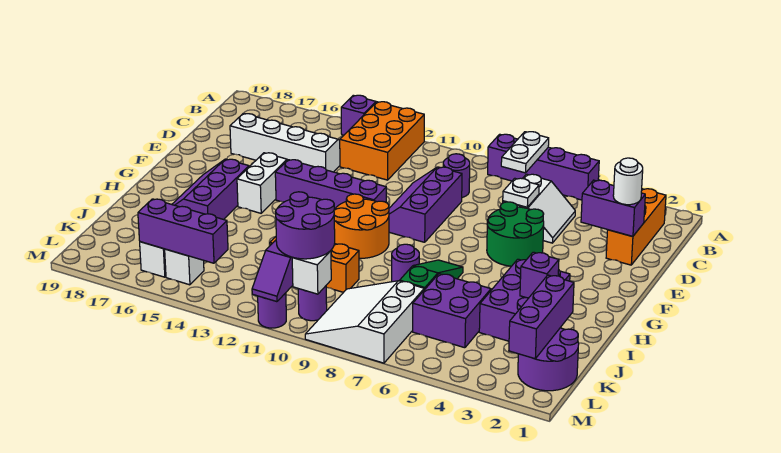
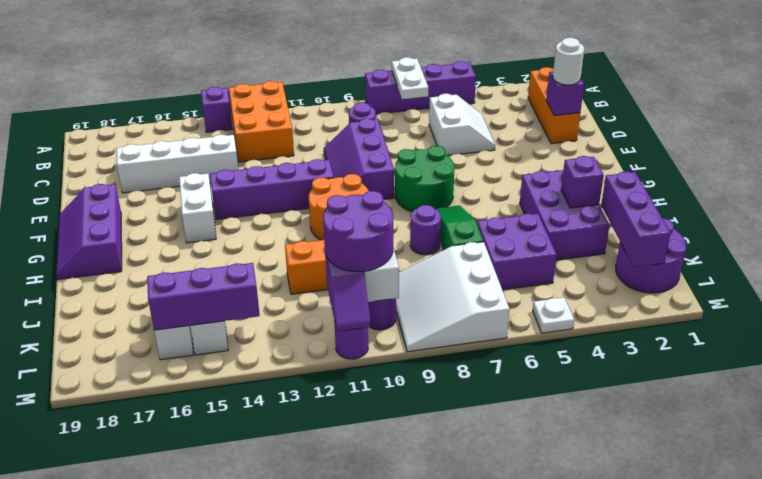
purple 1x2 brick [581,180,645,236] -> purple 1x1 brick [546,72,584,116]
white 1x1 plate [503,178,539,207] -> white 1x1 plate moved to [533,297,574,333]
green 2x2 round brick [487,202,544,266] -> green 2x2 round brick moved to [395,146,454,212]
purple 2x3 slope [172,159,249,220] -> purple 2x3 slope moved to [56,184,122,279]

